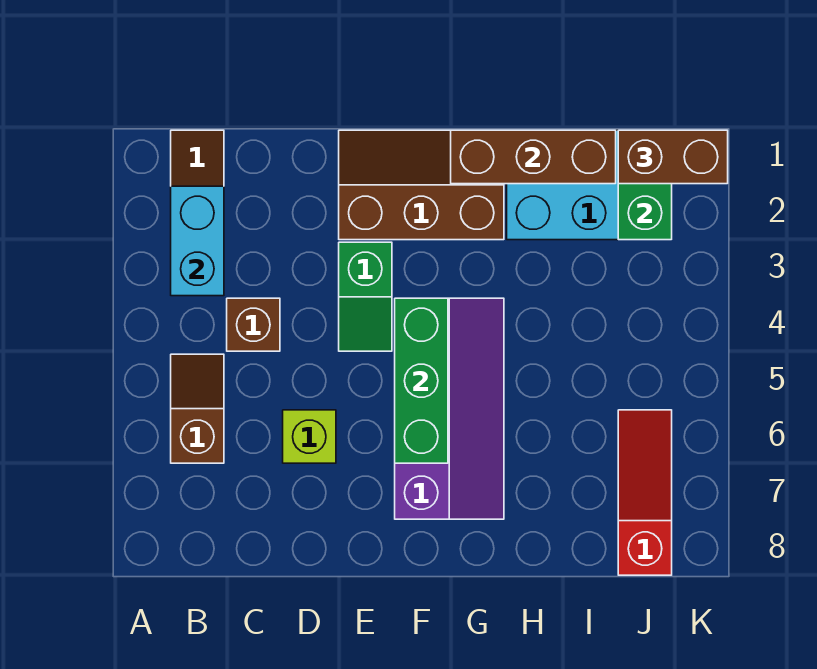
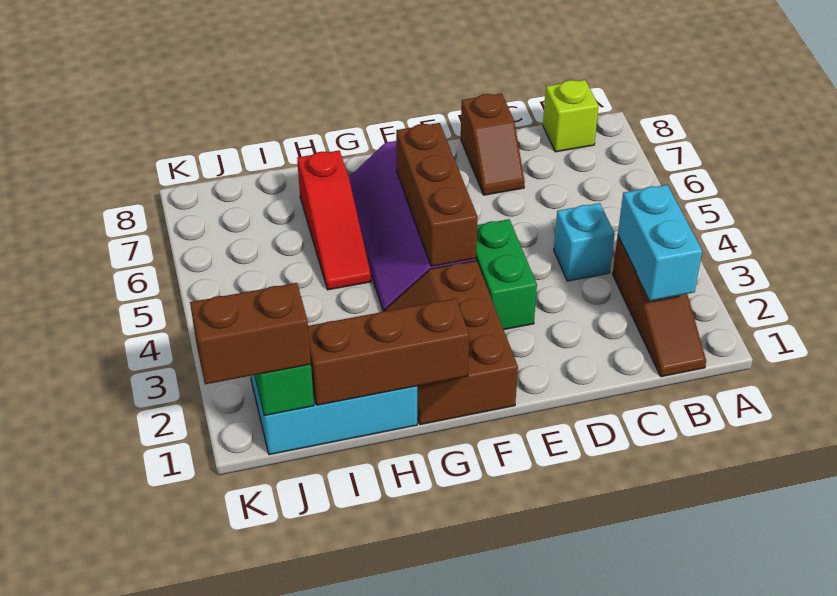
brown 1x2 slope [171,354,224,463] -> brown 1x2 slope moved to [461,93,525,195]
brown 1x1 brick [227,298,280,351] -> cyan 1x1 brick [554,203,615,281]
lime 1x1 brick [283,410,336,463] -> lime 1x1 brick moved to [543,80,599,152]
brown 2x3 slope [339,130,504,240] -> brown 2x3 slope turned to [385,261,518,425]
green 1x2 slope [339,242,392,351] -> green 1x2 brick [476,219,537,329]
green 1x3 brick [395,298,448,463] -> brown 1x3 brick [396,123,478,267]
red 1x3 slope [618,410,672,575] -> red 1x3 slope moved to [297,150,371,290]

